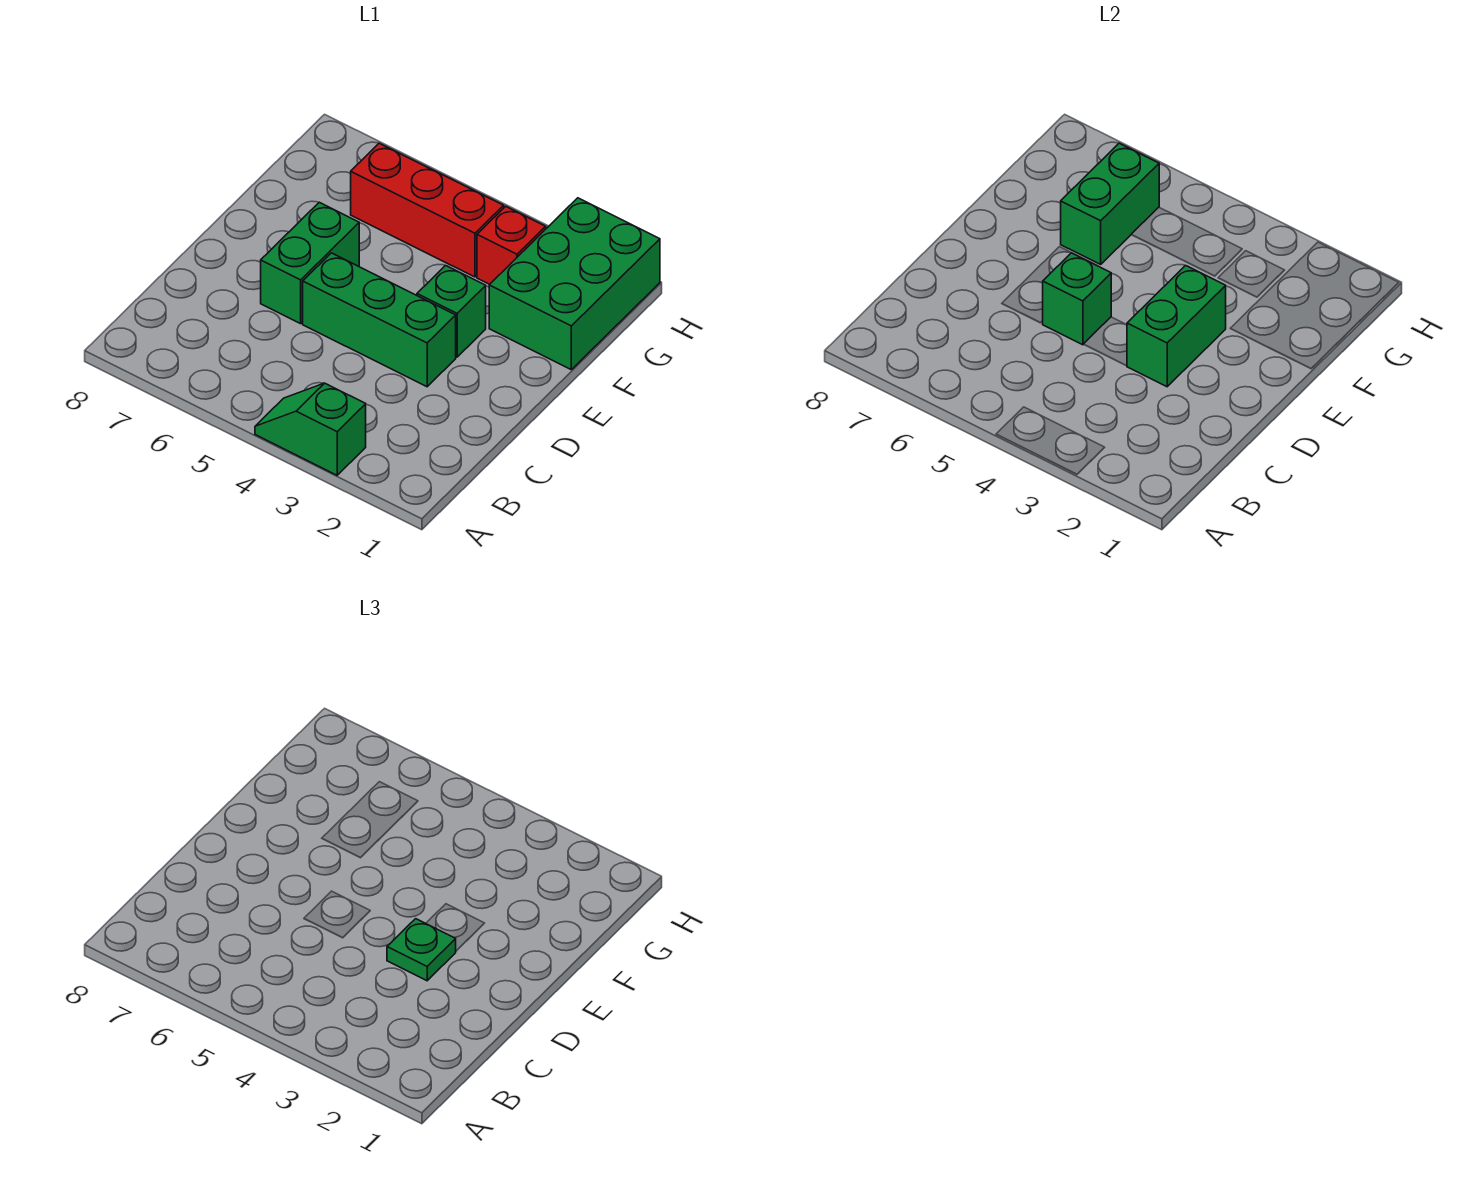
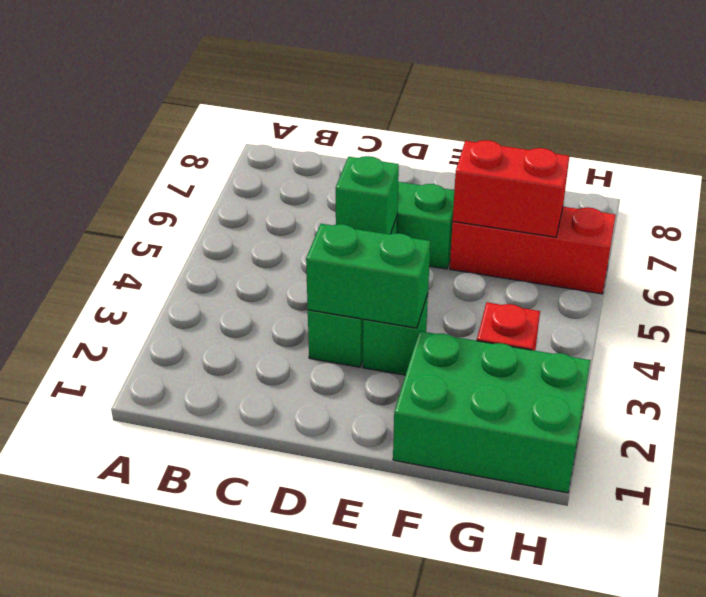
green 1x2 slope [255,383,366,475] -> none
green 1x1 plate [387,919,456,981] -> none
green 1x2 brick [1061,143,1159,264] -> red 1x2 brick [453,140,569,237]
red 1x3 brick [351,143,504,277] -> red 1x3 brick turned to [450,207,616,294]

